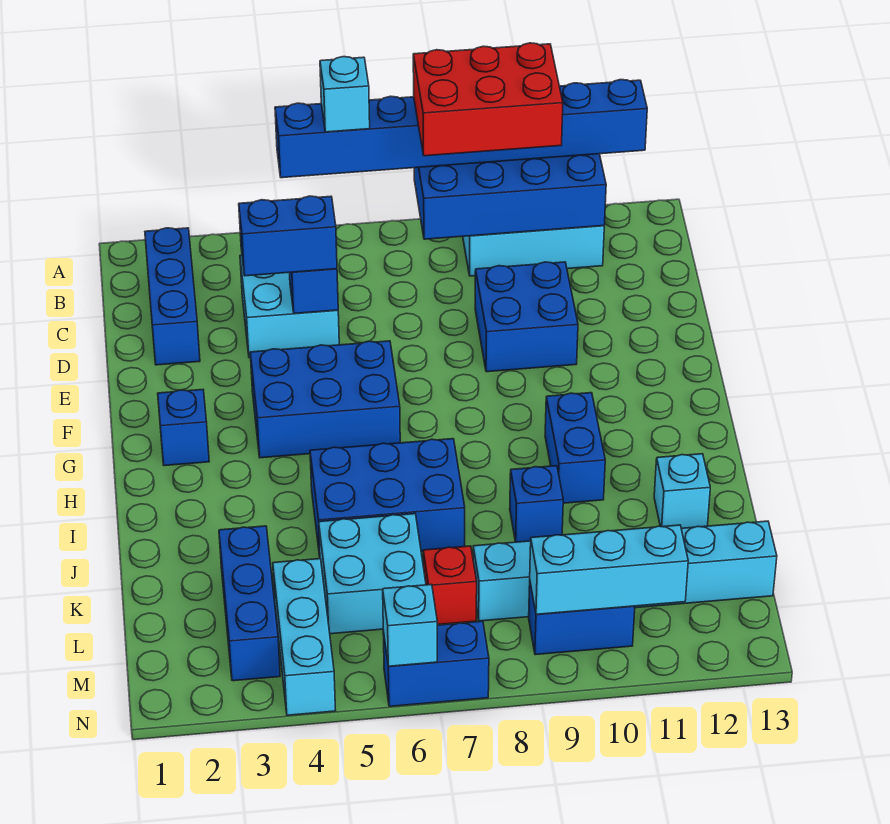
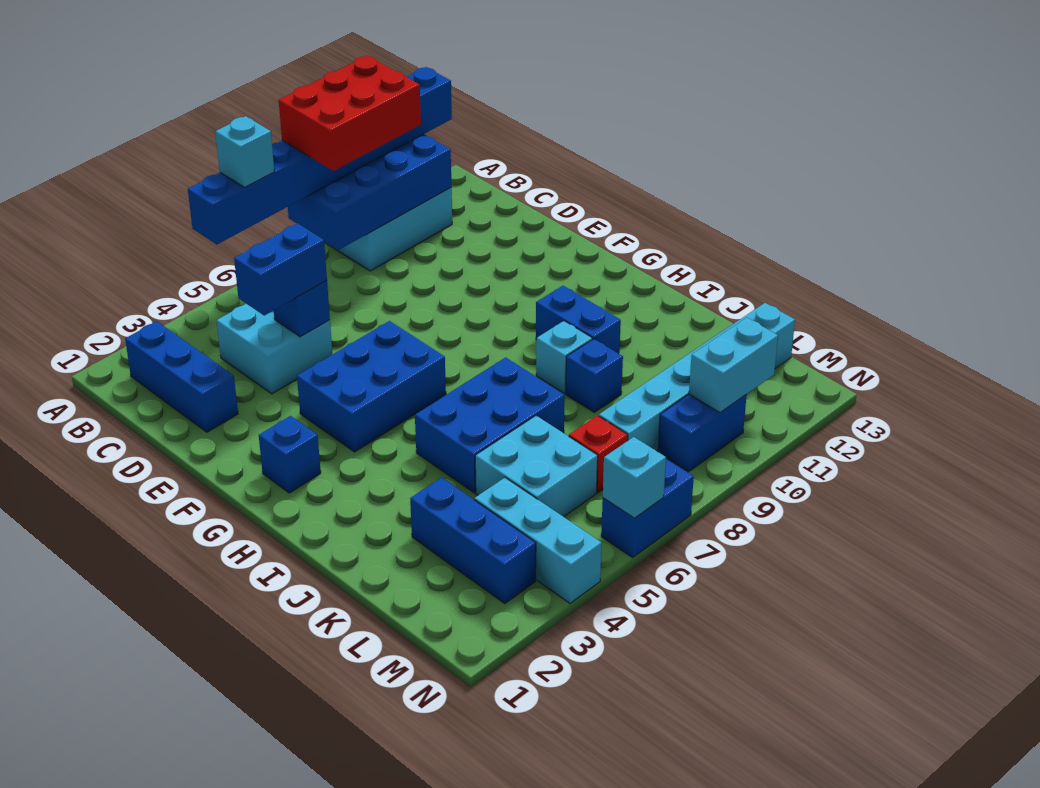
blue 2x2 brick [475,262,578,372] -> none
cyan 1x1 brick [654,454,710,528] -> cyan 1x1 brick moved to [536,321,592,393]
cyan 1x3 brick [530,525,688,614] -> cyan 1x2 brick [689,317,778,413]

